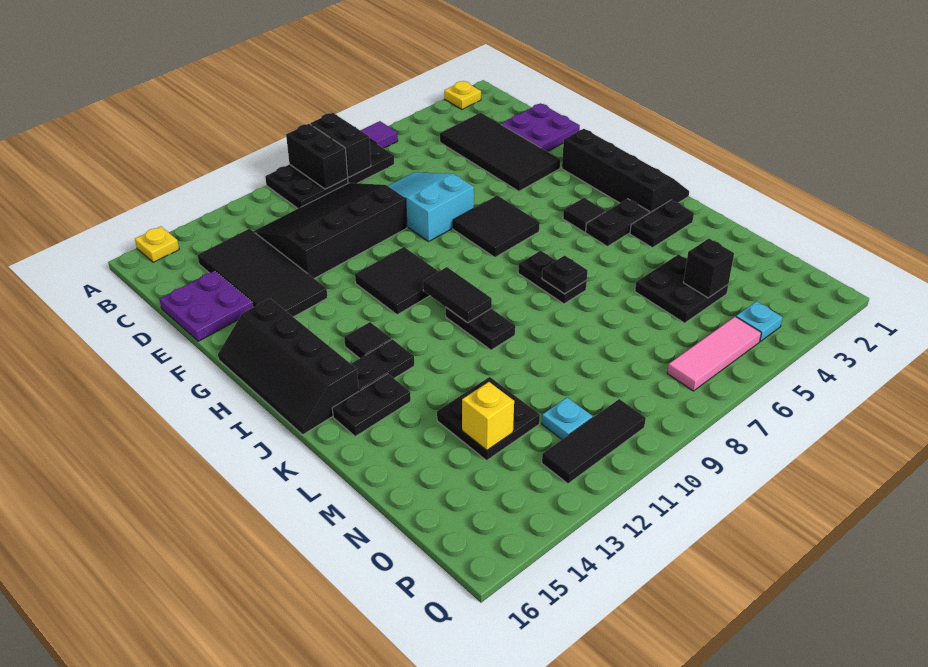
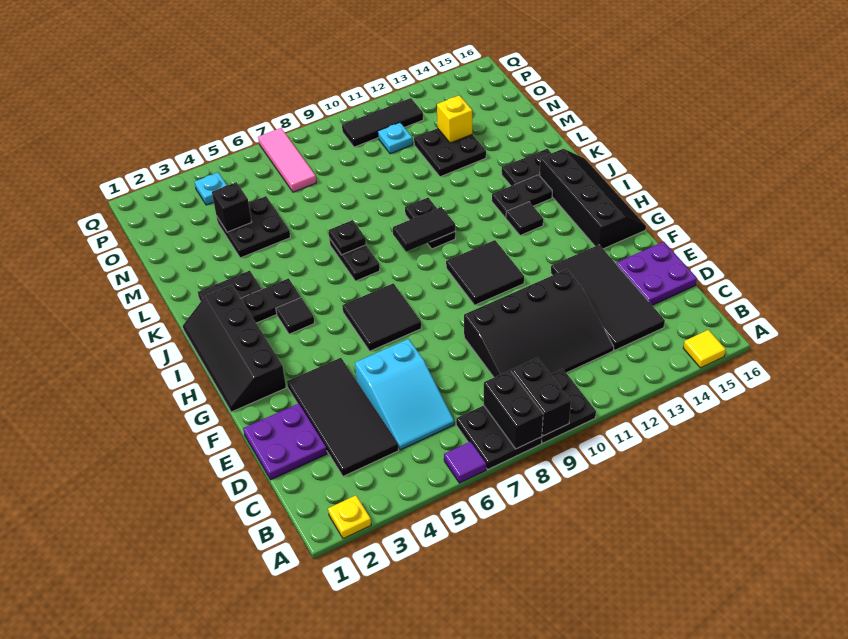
yellow 1x1 plate [135,226,179,262] -> yellow 1x1 tile [683,330,726,368]
cyan 2x3 slope [388,172,474,242] -> cyan 2x3 slope moved to [355,339,454,450]
black 1x2 tile [423,267,492,323] -> black 1x2 tile turned to [393,207,455,252]
pink 1x3 tile [667,317,761,391] -> pink 1x3 tile turned to [258,128,316,192]

